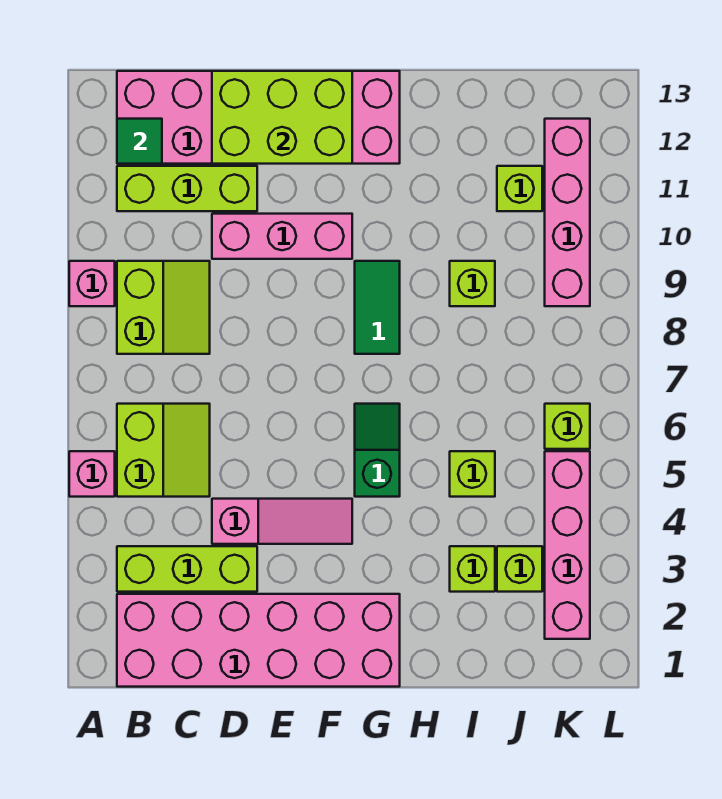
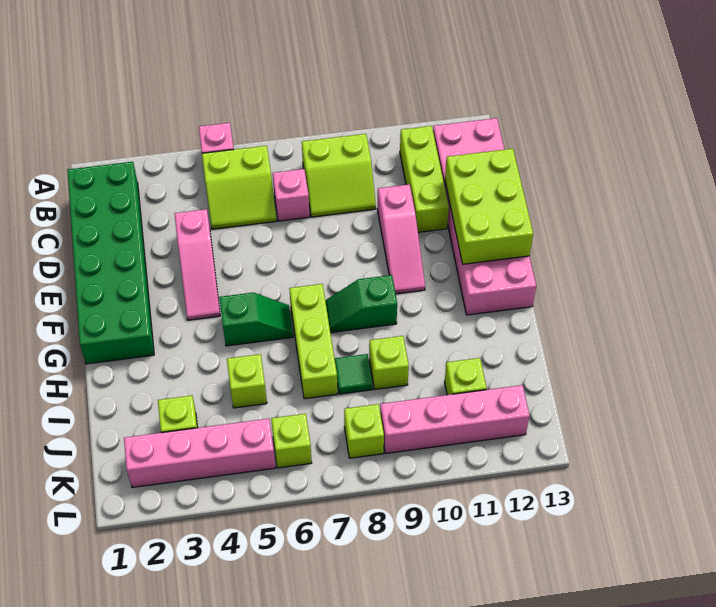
pink 1x1 brick [69,261,115,306] -> pink 1x1 brick moved to [273,169,310,221]
pink 2x6 brick [117,594,400,687] -> green 2x6 brick [67,162,154,364]
lime 1x3 brick [117,546,257,592] -> lime 1x3 brick moved to [289,284,338,399]
green 1x1 tile [117,119,162,164] -> green 1x1 tile moved to [334,354,373,394]
pink 1x3 brick [212,214,352,259] -> pink 1x3 slope [377,184,425,294]
green 1x2 tile [355,261,400,354] -> green 1x2 slope [325,275,397,333]
lime 1x1 brick [450,546,495,592] -> lime 1x1 brick moved to [344,404,384,458]

